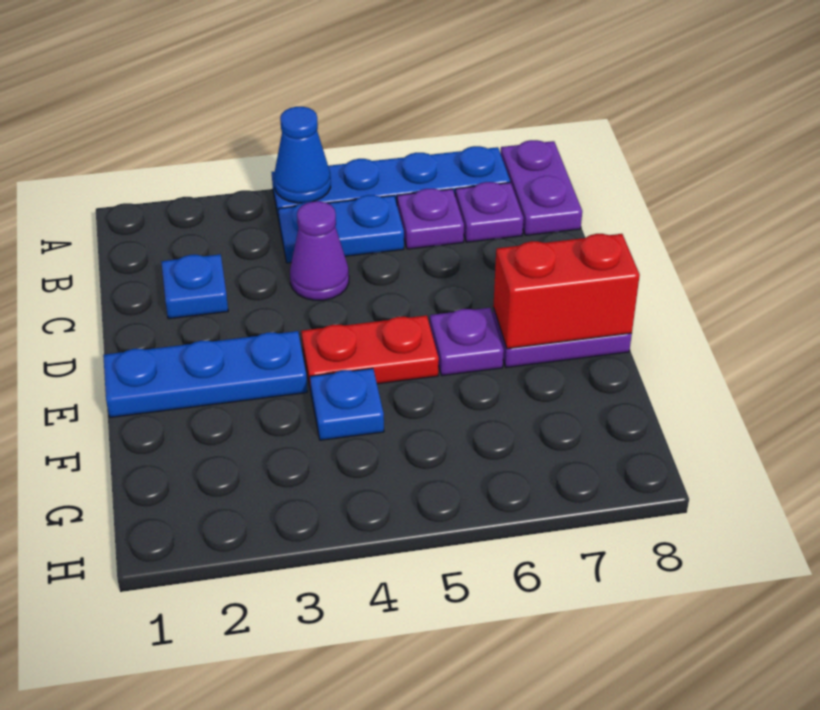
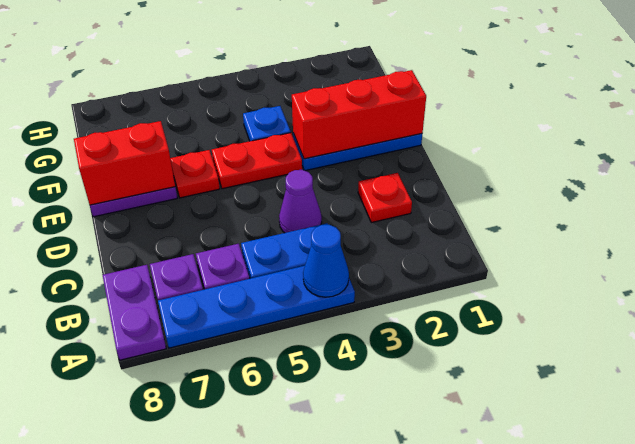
blue 1x1 plate [161,254,228,319] -> red 1x1 plate [358,173,412,223]
none -> red 1x3 brick [292,70,426,159]
purple 1x1 plate [430,308,504,376] -> red 1x1 plate [170,150,220,198]

